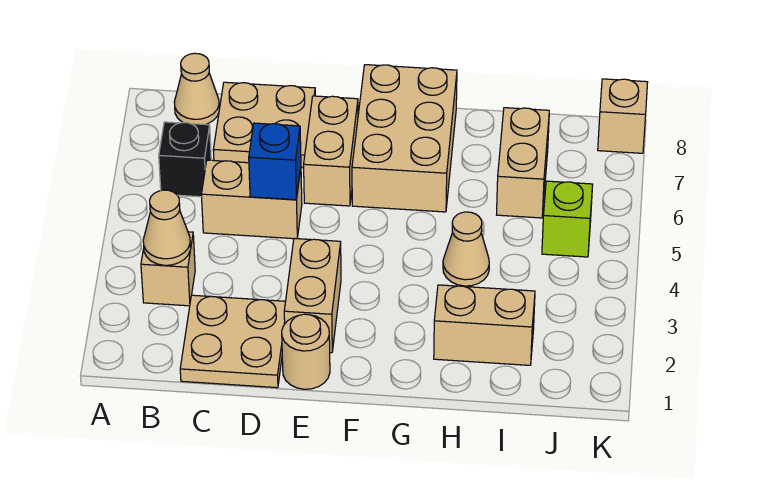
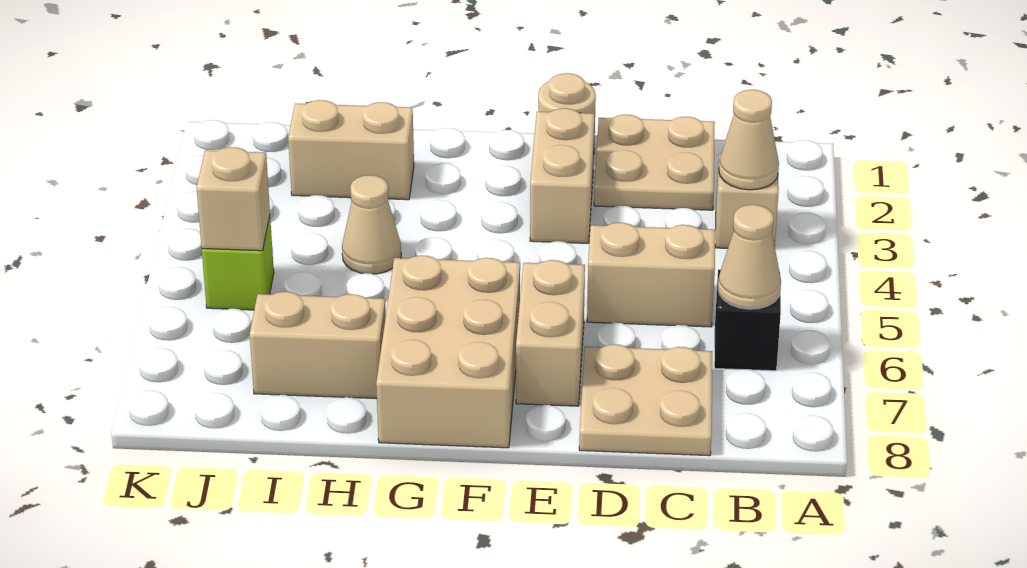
tan 1x1 cone [174,53,219,124] -> tan 1x1 cone moved to [718,205,781,309]
blue 1x1 brick [249,123,301,200] -> none
tan 1x2 brick [497,108,549,218] -> tan 1x2 brick turned to [250,292,386,399]
tan 1x1 brick [598,79,648,153] -> tan 1x1 brick moved to [197,147,270,251]

